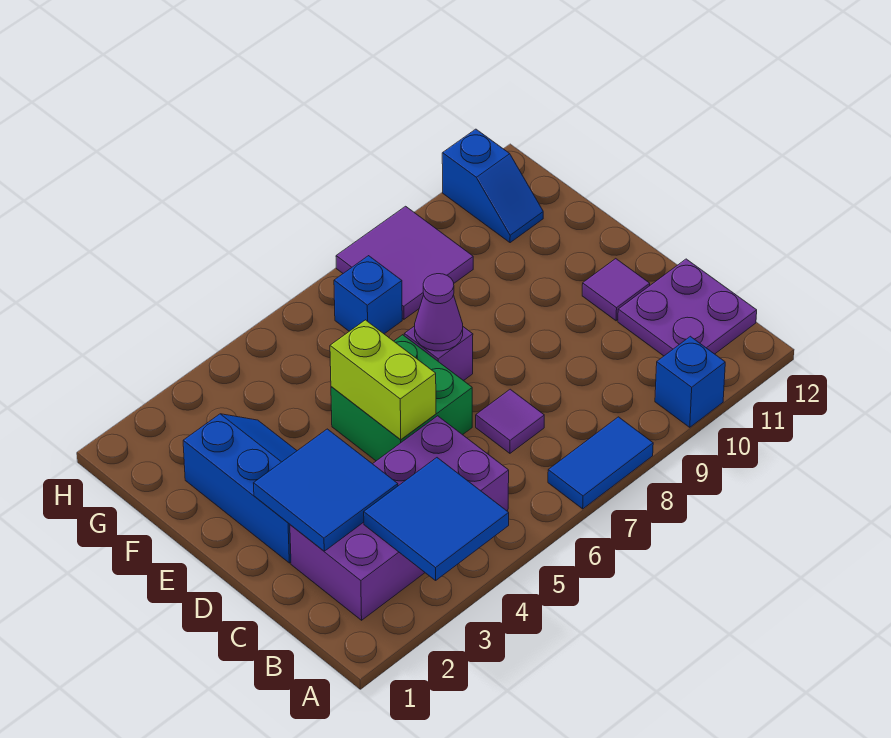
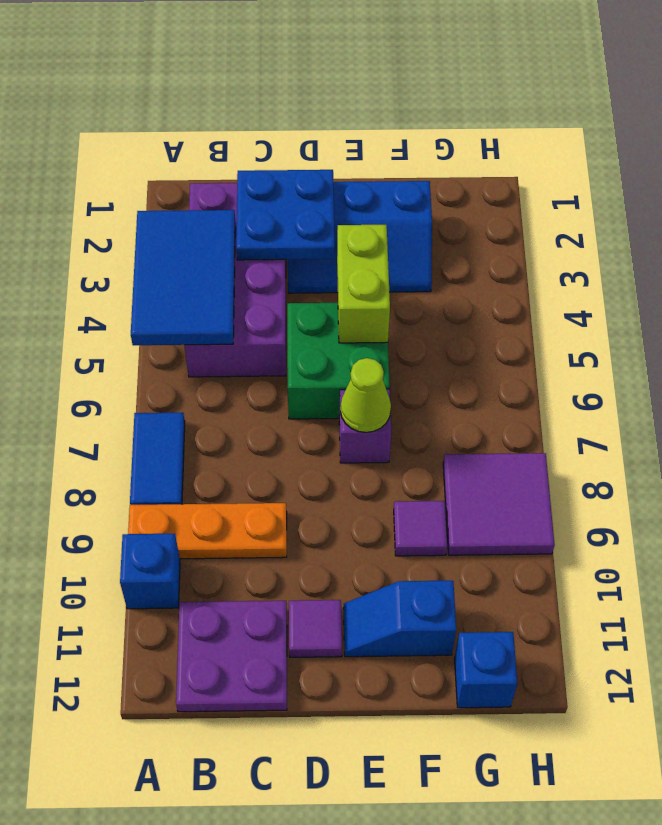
blue 2x2 tile [364,458,509,580] -> blue 2x3 tile [131,210,235,345]
none -> orange 1x3 plate [128,503,287,559]
blue 2x2 tile [254,429,398,551] -> blue 2x2 plate [236,170,335,260]
purple 1x1 tile [476,389,544,453] -> purple 1x1 tile moved to [394,501,447,556]
lime 1x2 brick [330,320,436,440] -> lime 1x2 brick turned to [337,225,390,343]
purple 1x1 cone [415,274,463,351] -> lime 1x1 cone [340,358,391,432]
blue 1x1 brick [334,256,402,334] -> blue 1x1 brick moved to [455,632,517,708]
blue 1x2 slope [442,129,543,243] -> blue 1x2 slope moved to [343,581,456,657]

